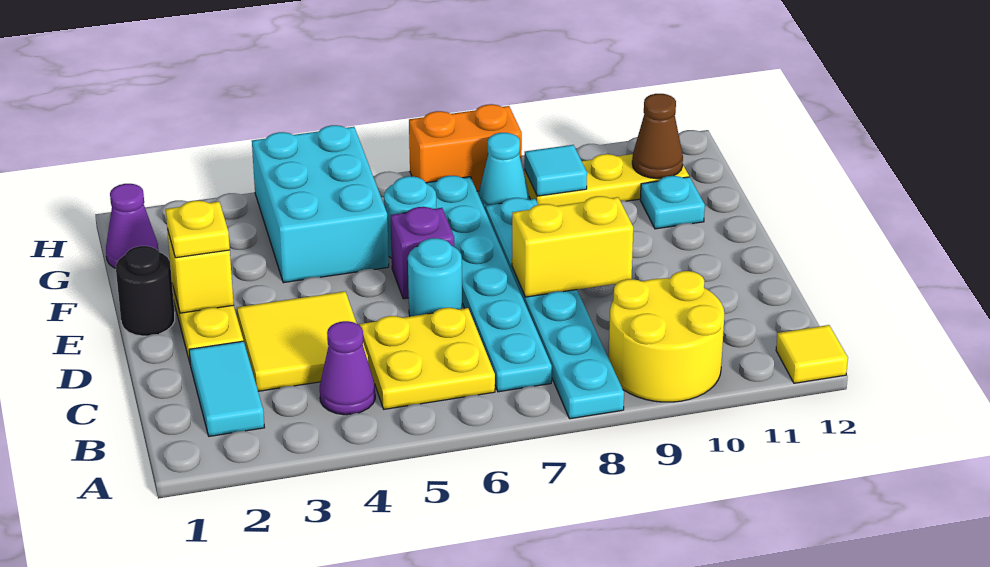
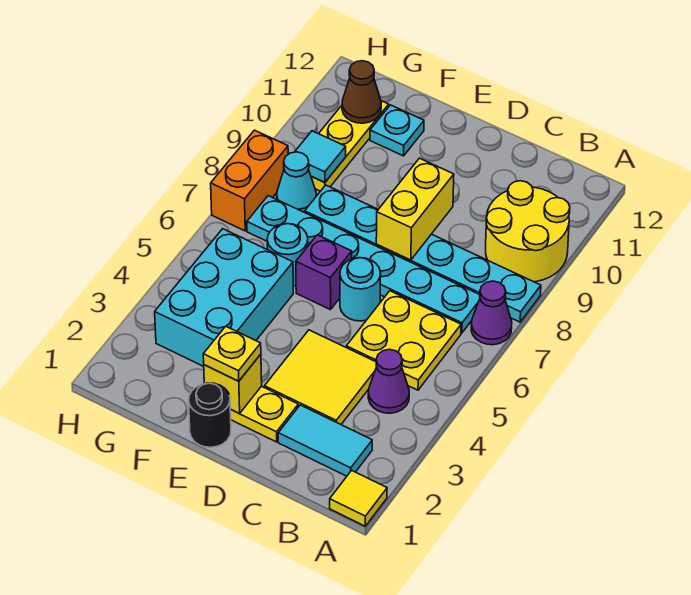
yellow 1x1 tile [776,325,848,383] -> yellow 1x1 tile moved to [330,470,387,526]
cyan 2x3 brick [252,125,389,283] -> cyan 2x3 brick turned to [155,229,293,366]
purple 1x1 cone [106,184,158,268] -> purple 1x1 cone moved to [471,281,512,345]

